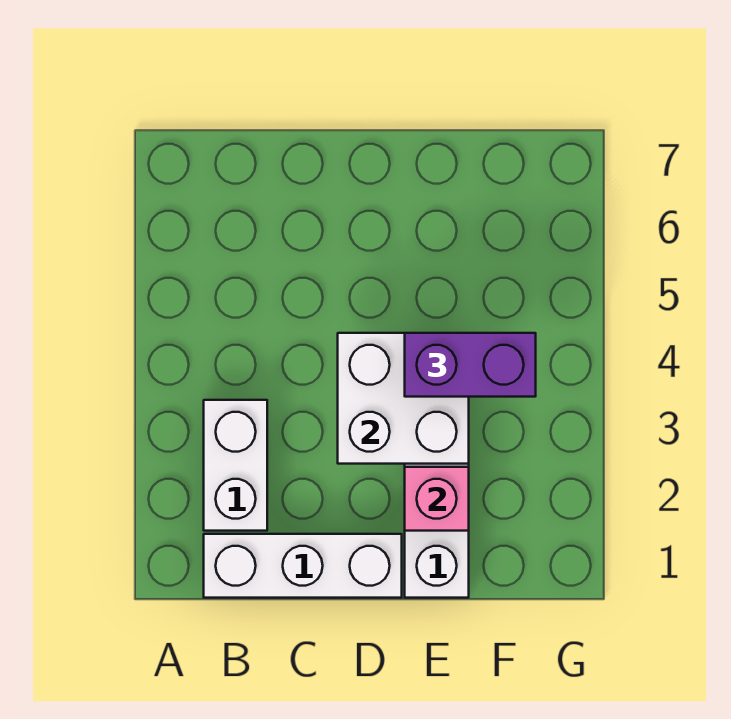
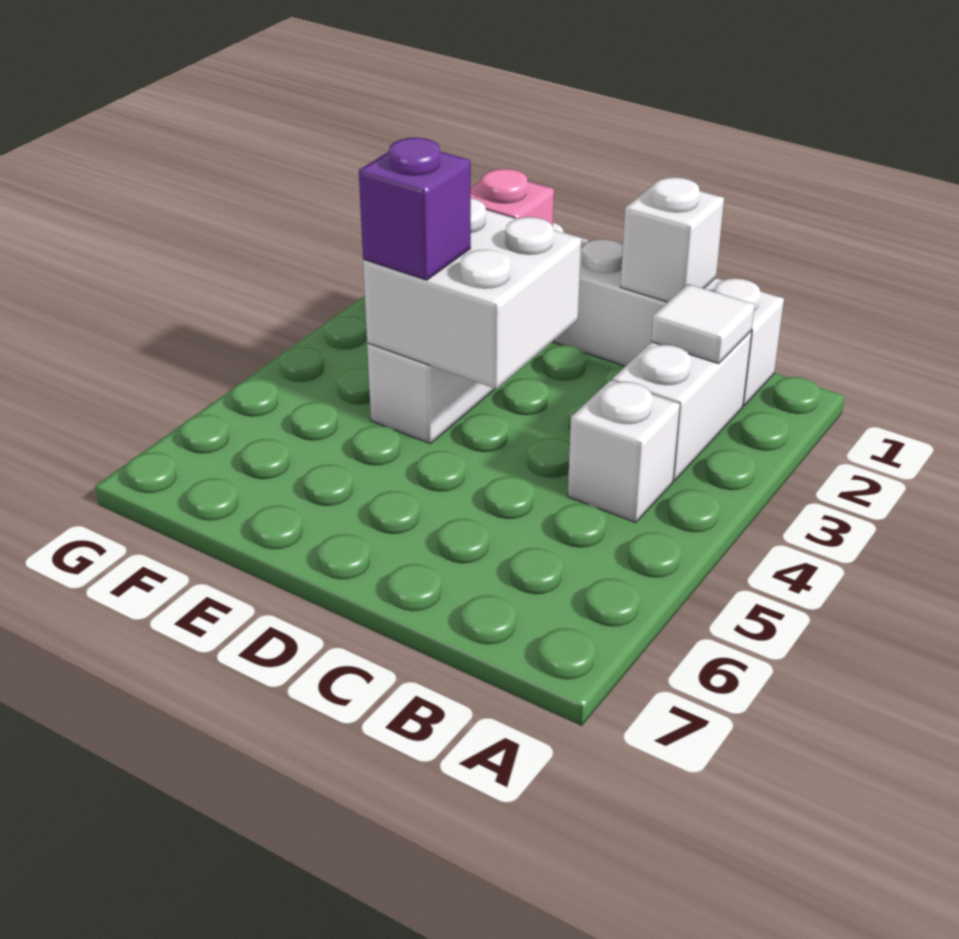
none -> white 1x1 tile [651,284,755,364]
none -> white 1x1 brick [568,380,680,523]
none -> white 1x1 brick [620,177,724,302]
purple 1x2 brick [405,333,536,397] -> purple 1x1 brick [359,138,471,280]

